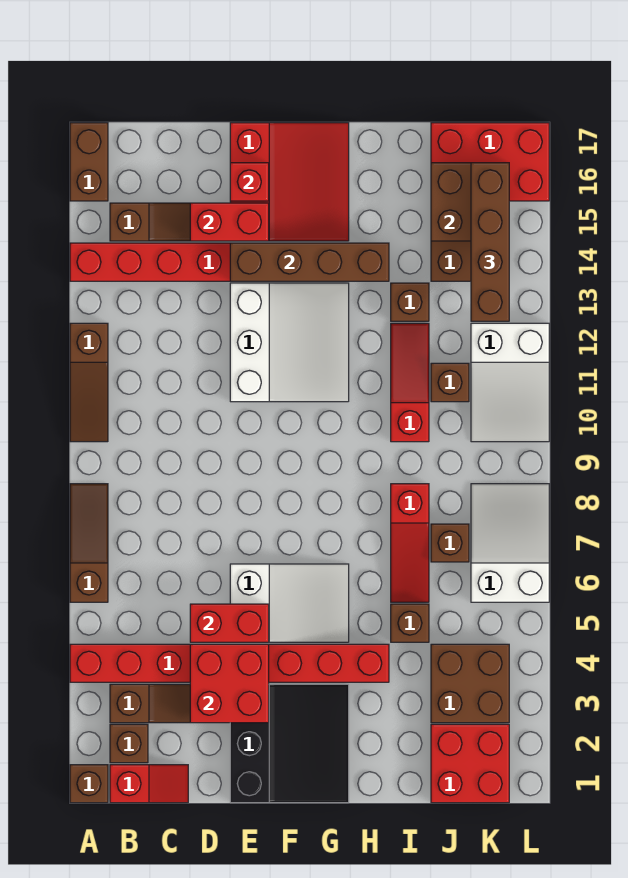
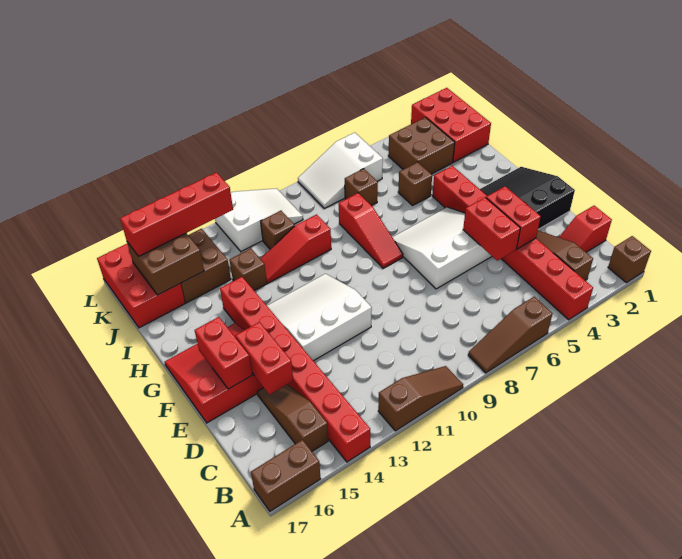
red 1x2 slope [110,765,188,803] -> red 1x2 slope turned to [559,206,612,252]
brown 1x1 brick [110,724,148,763] -> none
red 2x2 brick [190,644,269,723] -> red 1x2 brick [486,186,541,249]
white 2x3 slope [230,564,349,642] -> white 3x3 slope [392,207,492,289]
brown 1x4 brick [230,243,389,281] -> none
red 1x1 brick [230,163,269,201] -> red 1x2 brick [195,317,252,389]
red 1x3 slope [391,484,429,602] -> red 1x3 slope turned to [339,193,403,268]
red 2x2 brick [431,724,509,803] -> red 2x3 brick [411,88,491,162]
brown 1x4 brick [471,163,509,321] -> red 1x4 brick [120,172,233,256]

